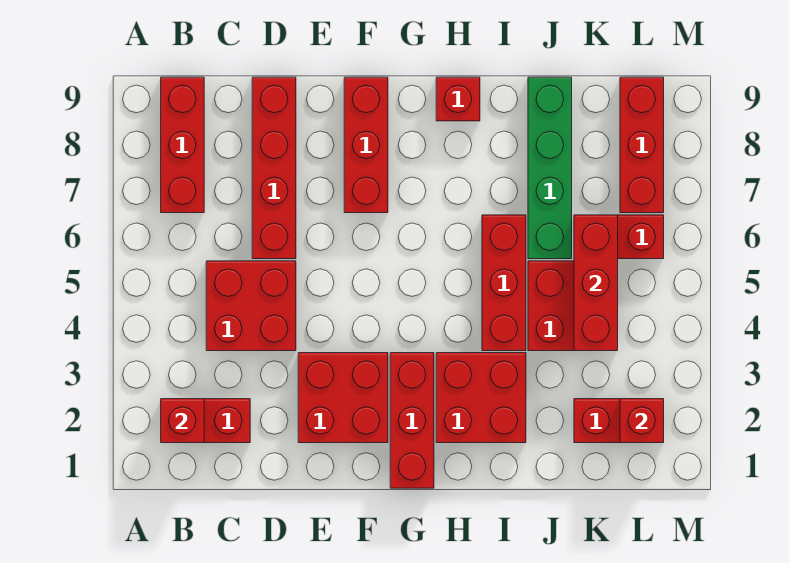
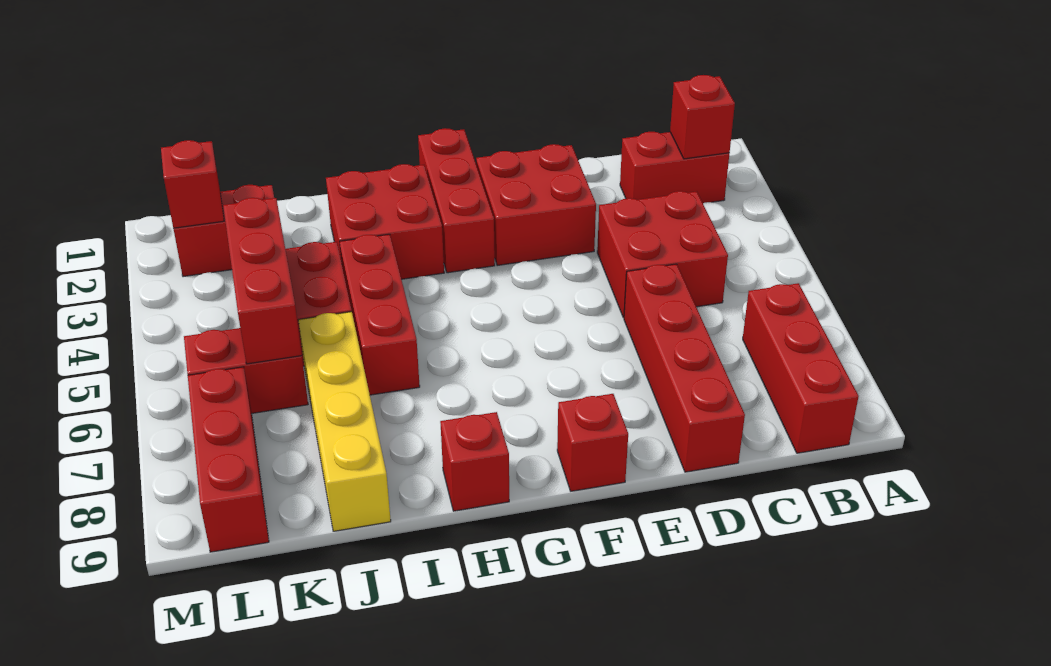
red 1x3 brick [344,77,388,213] -> red 1x1 brick [557,394,628,491]
green 1x4 brick [528,77,572,259] -> yellow 1x4 brick [298,312,391,531]

